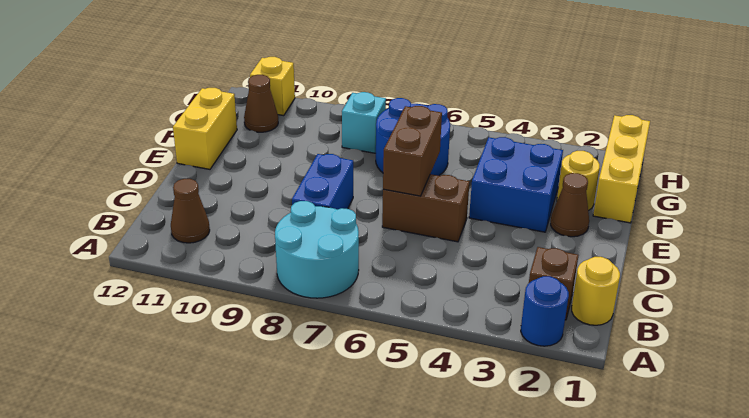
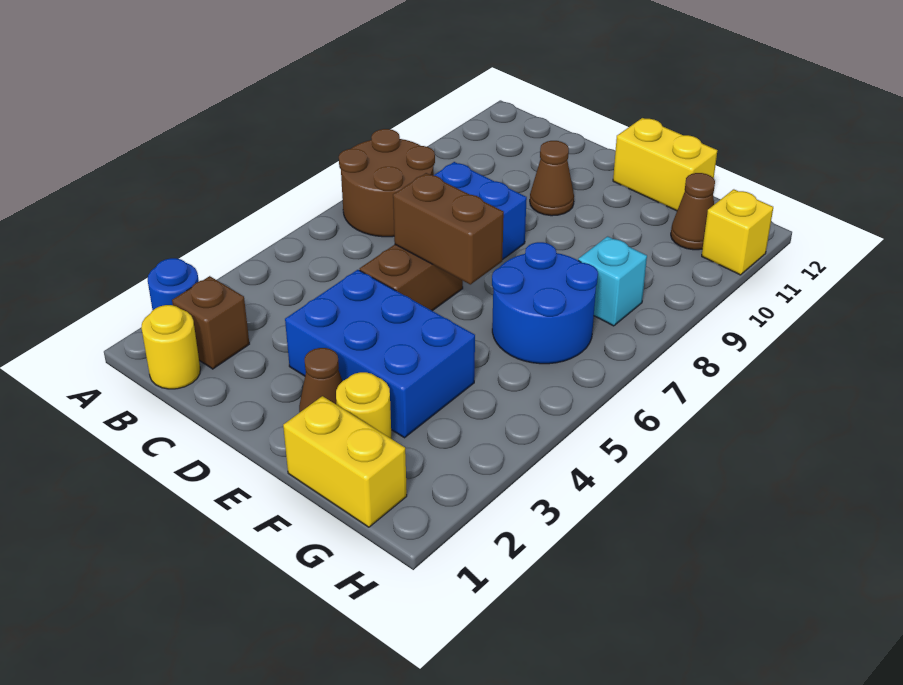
cyan 2x2 round brick [275,201,359,298] -> brown 2x2 round brick [339,129,435,237]
brown 1x1 cone [171,179,210,243] -> brown 1x1 cone moved to [530,141,574,216]
blue 2x2 brick [469,137,563,232] -> blue 2x3 brick [285,270,475,438]
yellow 1x3 brick [593,115,650,223] -> yellow 1x2 brick [283,396,407,527]

